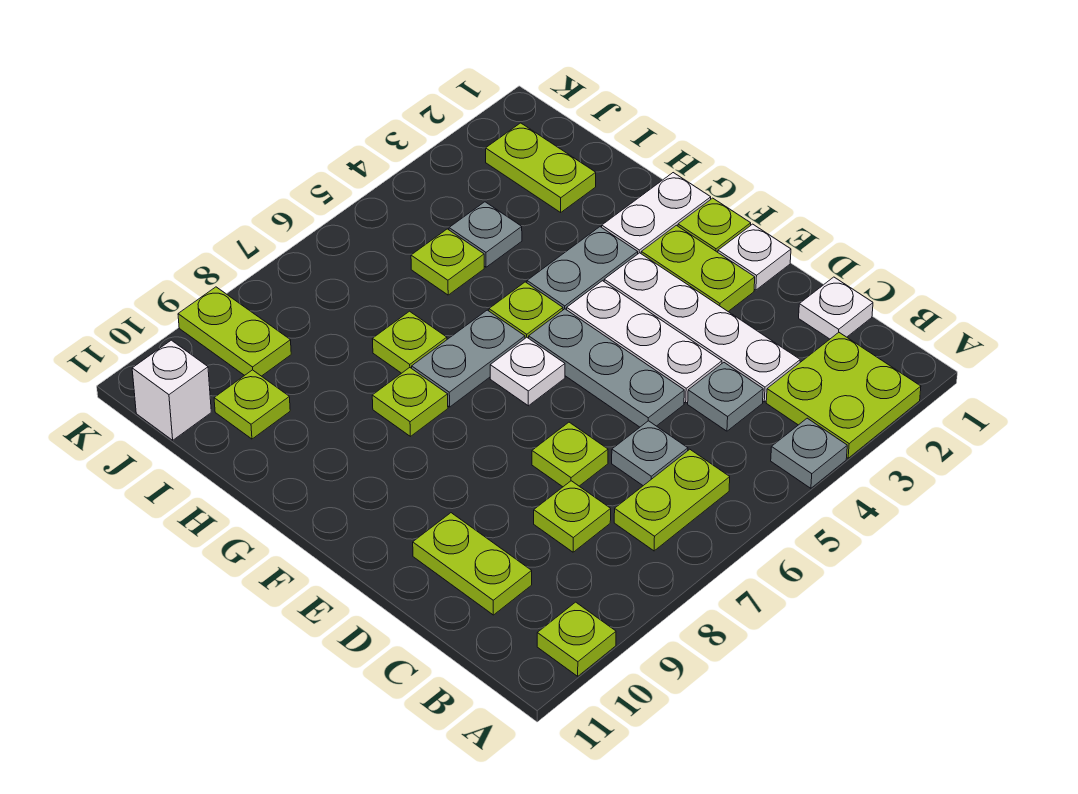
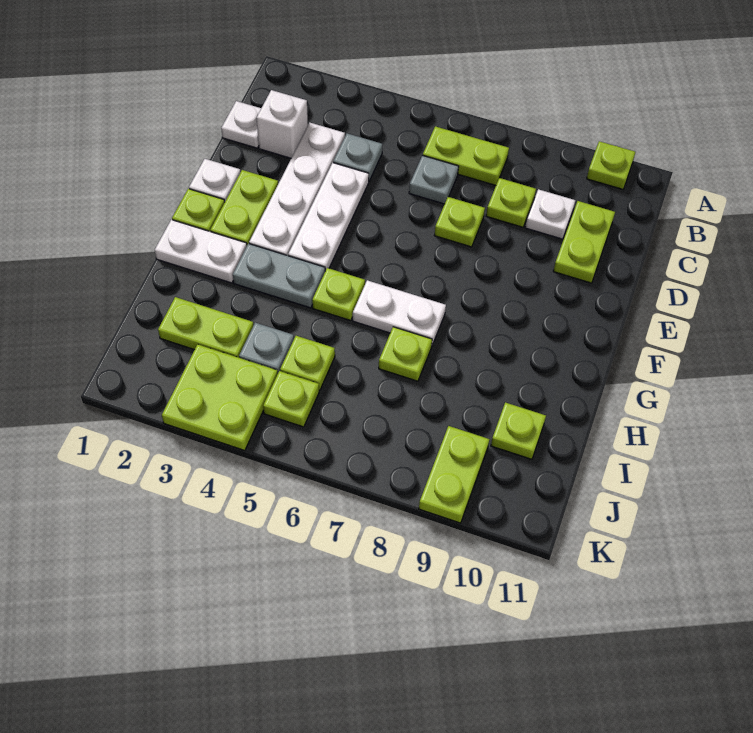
lime 2x2 plate [766,332,921,458] -> lime 2x2 plate moved to [162,344,278,450]
grey 1x1 plate [771,418,847,488] -> none
grey 1x3 plate [529,309,684,427] -> none
white 1x1 plate [490,337,565,406] -> white 1x1 plate moved to [525,189,575,239]
grey 1x2 plate [412,310,525,407] -> white 1x2 plate [353,280,446,345]
lime 1x1 plate [372,368,448,436] -> lime 1x1 plate moved to [263,371,319,427]
lime 1x2 plate [486,123,596,212] -> lime 1x2 plate turned to [158,297,254,358]
white 1x1 brick [132,340,211,440] -> white 1x1 brick moved to [257,90,308,158]

